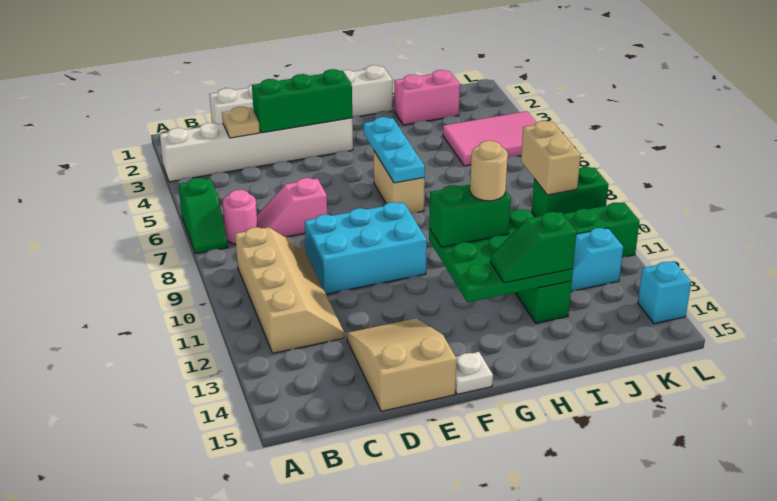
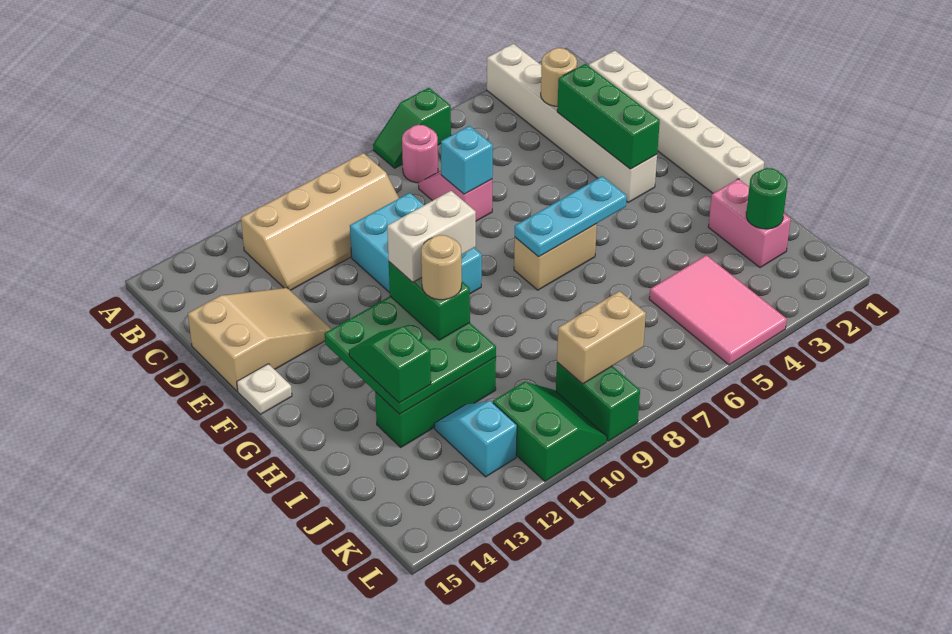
tan 1x1 plate [222,107,260,138] -> tan 1x1 round brick [541,48,577,106]
none -> white 1x2 brick [387,191,476,282]
none -> green 1x1 round brick [746,168,787,229]
cyan 1x1 brick [638,262,691,324] -> cyan 1x1 brick moved to [441,126,493,194]

